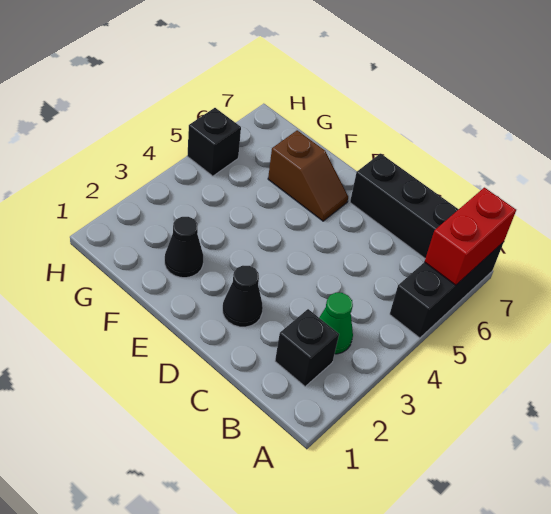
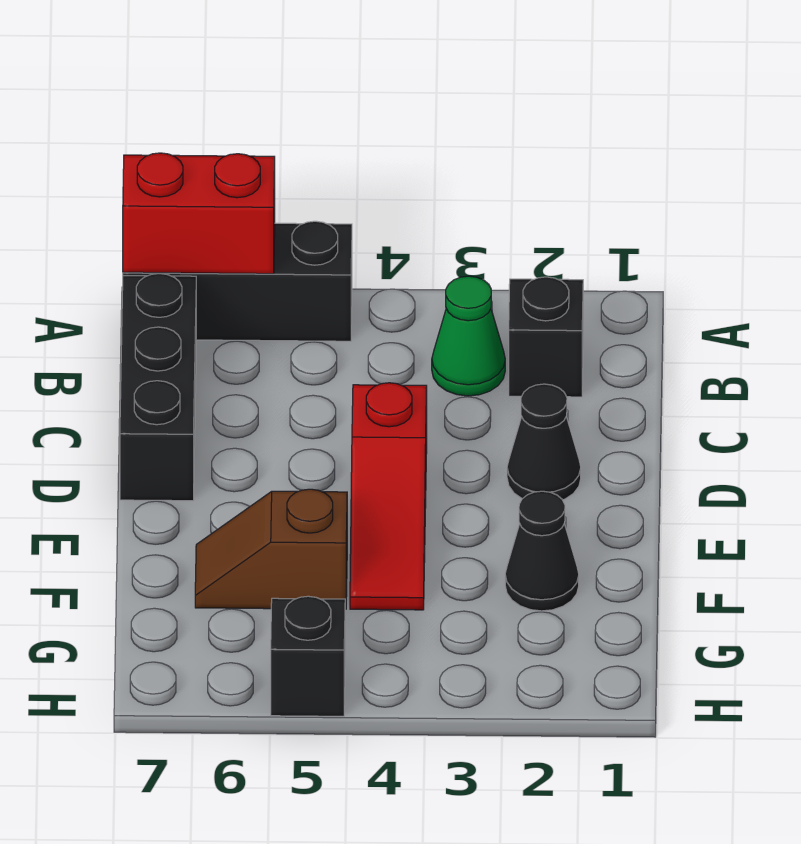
none -> red 1x3 slope [350,383,427,610]
brown 1x2 slope [268,130,348,221] -> brown 1x2 slope turned to [195,489,347,609]

